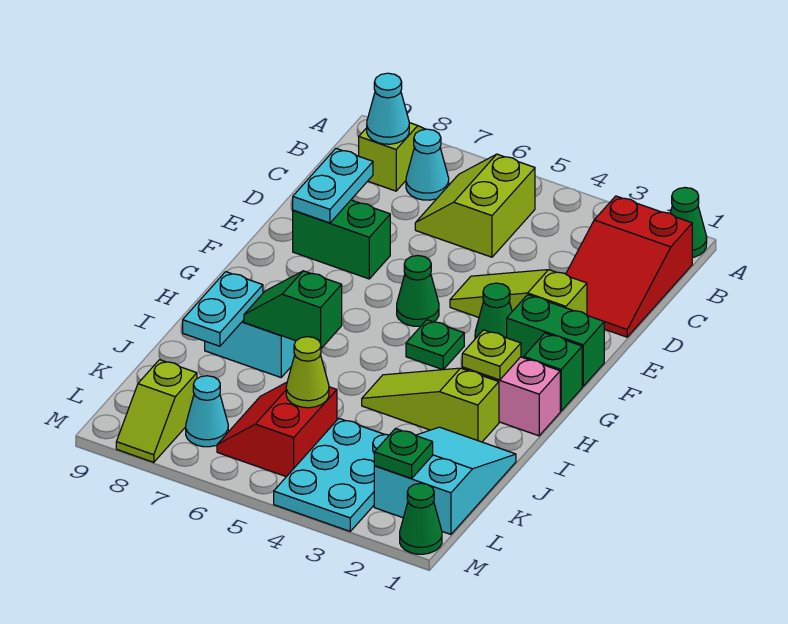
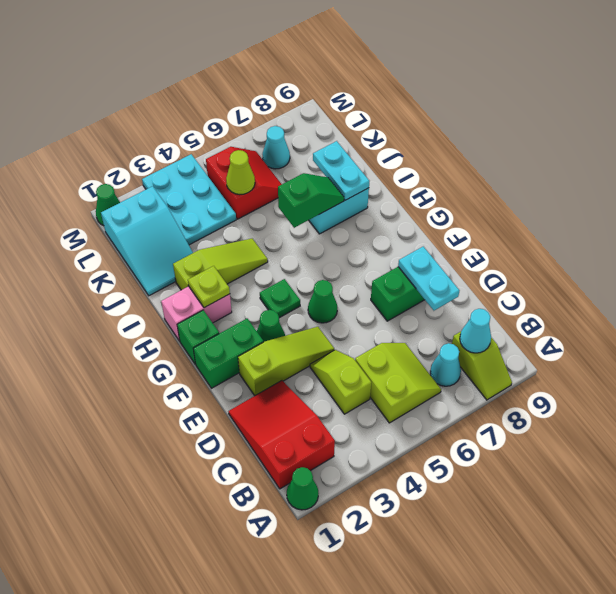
green 1x1 plate [374,429,433,478] -> none
lime 1x2 slope [116,360,197,462] -> lime 1x2 slope moved to [310,350,371,414]

